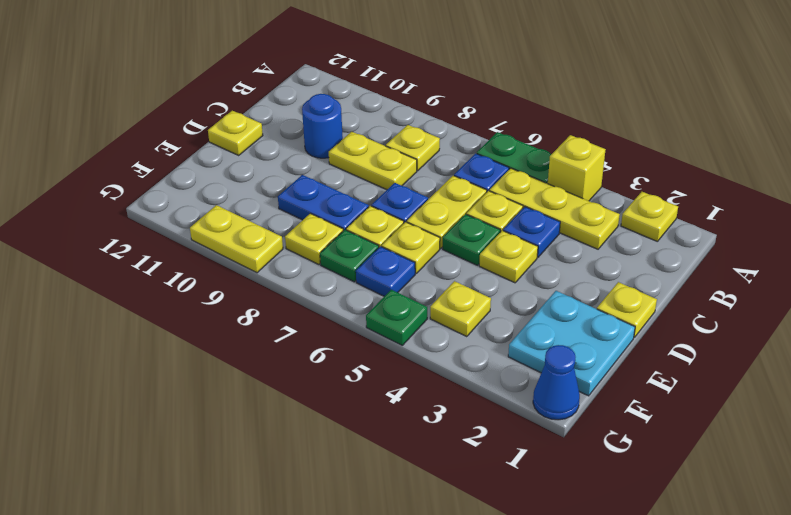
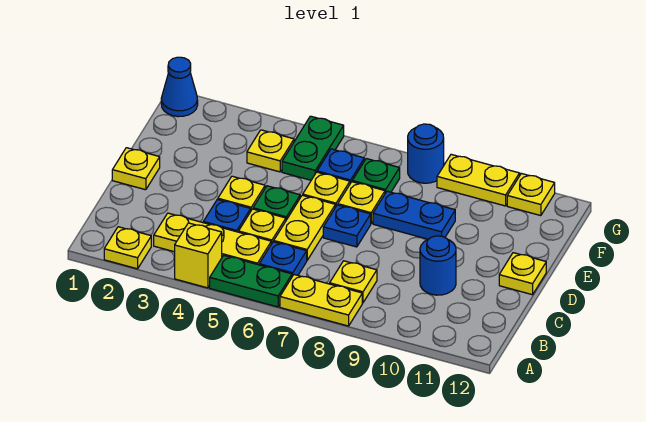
yellow 1x2 plate [329,132,417,190] -> yellow 1x2 plate moved to [280,275,362,326]
cyan 2x2 plate [508,291,635,396] -> none
yellow 1x1 plate [285,213,343,264] -> yellow 1x1 plate moved to [507,173,555,216]
green 1x1 plate [366,290,427,345] -> green 1x2 plate [282,116,344,180]
none -> blue 1x1 round brick [408,124,444,183]

